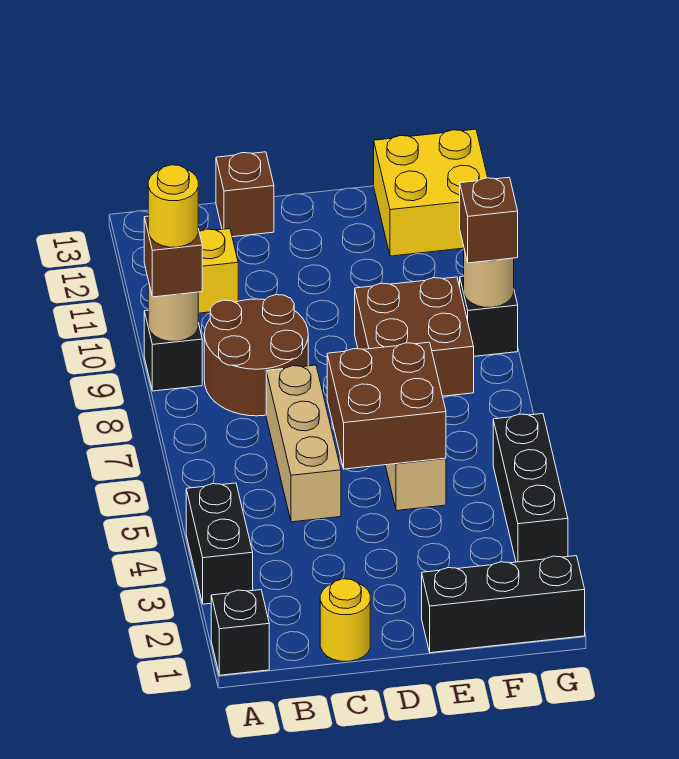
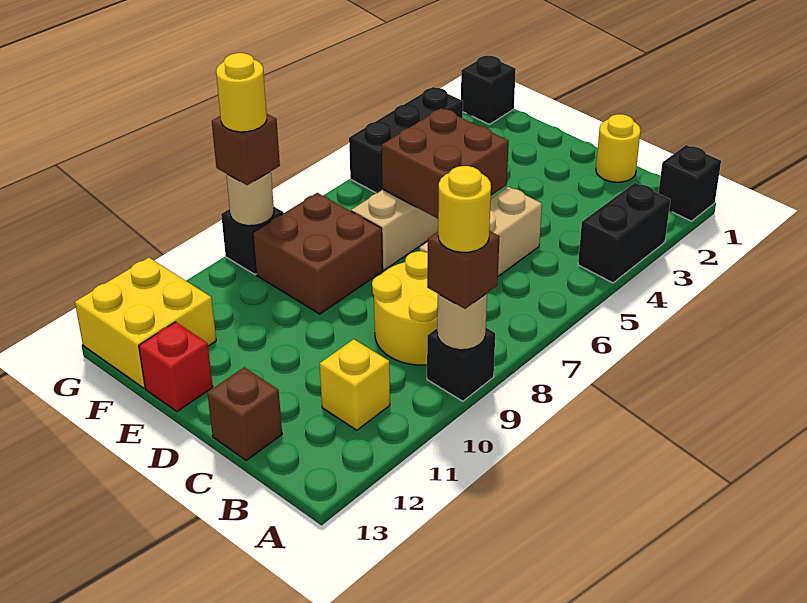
brown 2x2 round brick [204,295,308,416] -> yellow 2x2 round brick [372,251,438,365]
black 1x3 brick [422,556,585,653] -> black 1x1 brick [461,55,516,124]
none -> red 1x1 brick [139,322,213,412]
none -> yellow 1x1 round brick [216,53,267,132]

